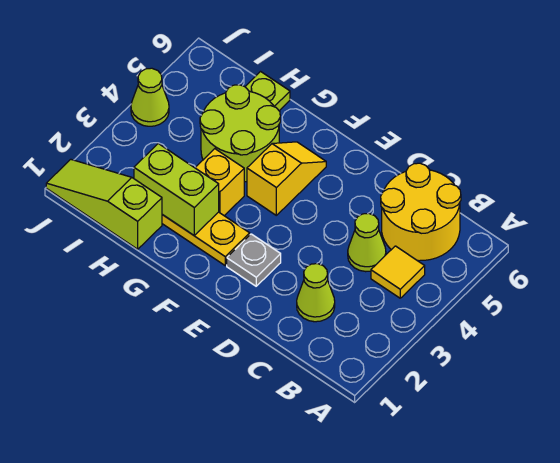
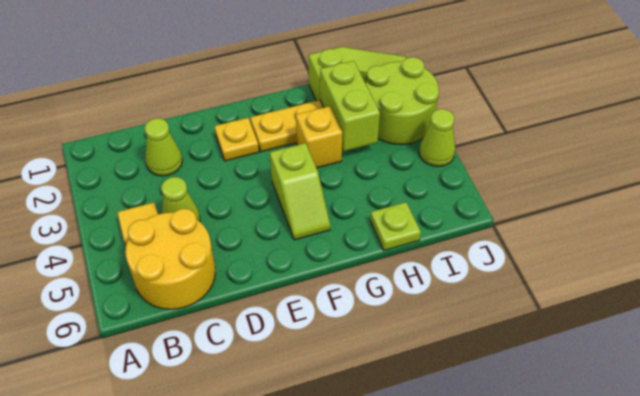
grey 1x1 plate [227,234,281,286] -> yellow 1x1 plate [214,118,259,161]
yellow 1x2 slope [247,142,326,215] -> lime 1x2 slope [270,143,330,240]
lime 1x2 brick [134,144,219,235] -> lime 1x2 brick turned to [320,61,380,151]
lime 2x2 round brick [200,85,280,182] -> lime 2x2 round brick moved to [366,57,439,145]

